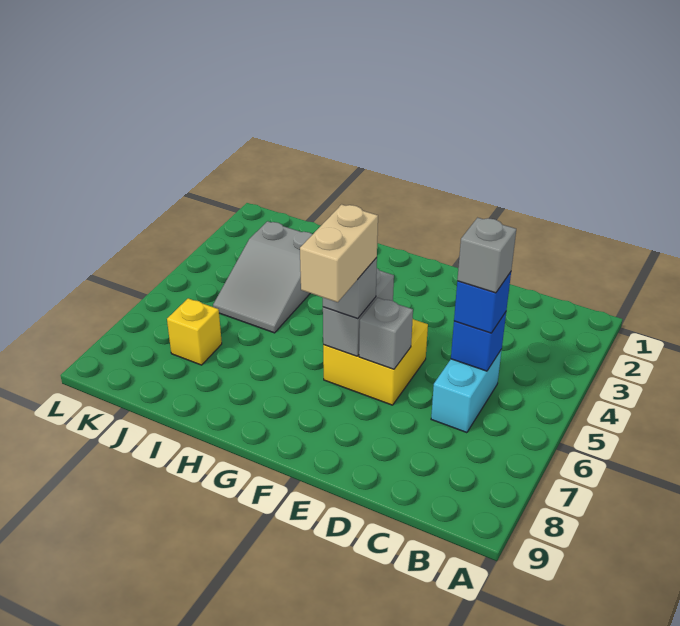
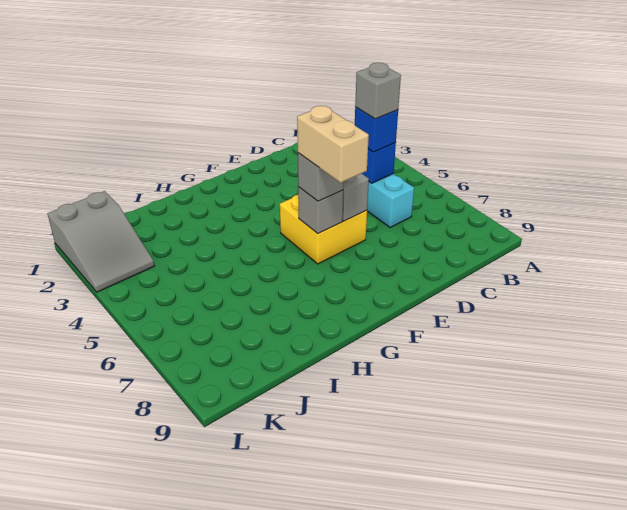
grey 1x2 brick [323,269,394,356] -> grey 1x1 brick [298,187,343,234]
grey 2x3 slope [213,221,313,333] -> grey 2x3 slope moved to [47,191,154,292]
yellow 1x1 brick [167,298,222,365] -> none

